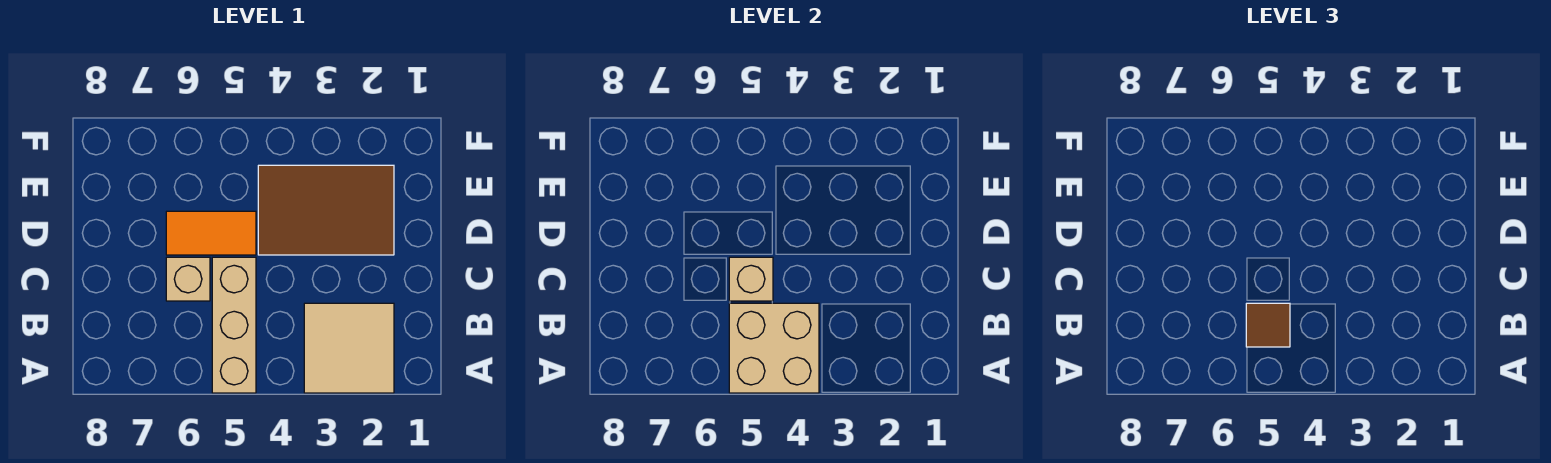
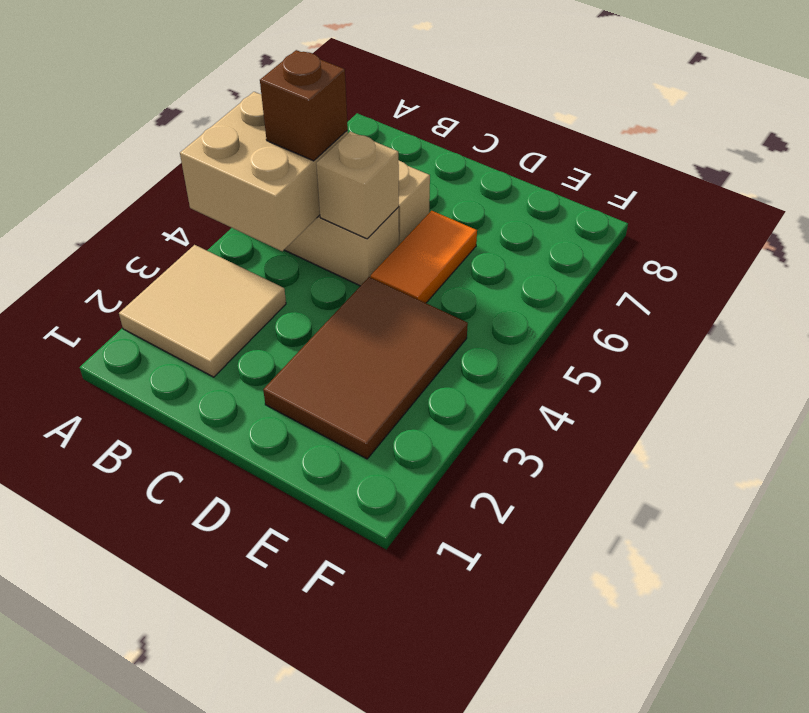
brown 1x1 tile [1246,303,1290,347] -> brown 1x1 brick [260,50,348,161]

